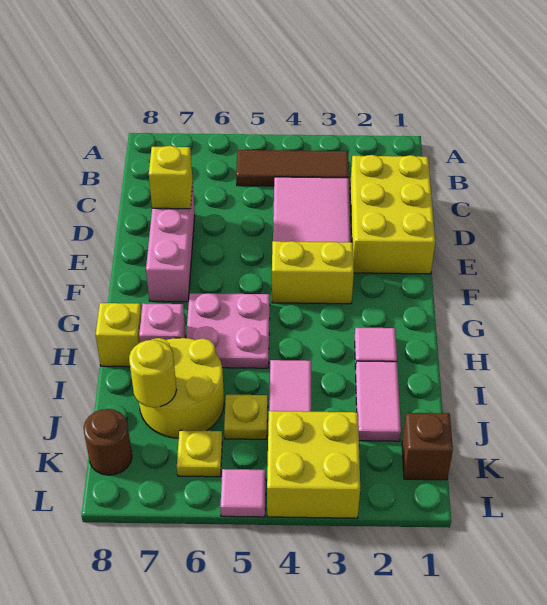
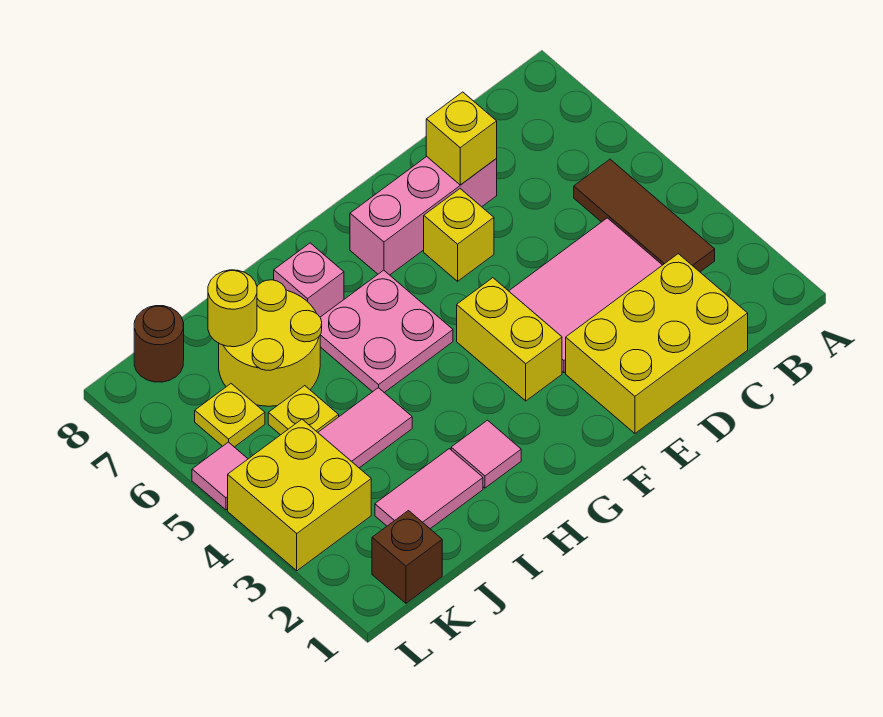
yellow 1x1 brick [96,303,141,367] -> yellow 1x1 brick moved to [424,189,494,281]

